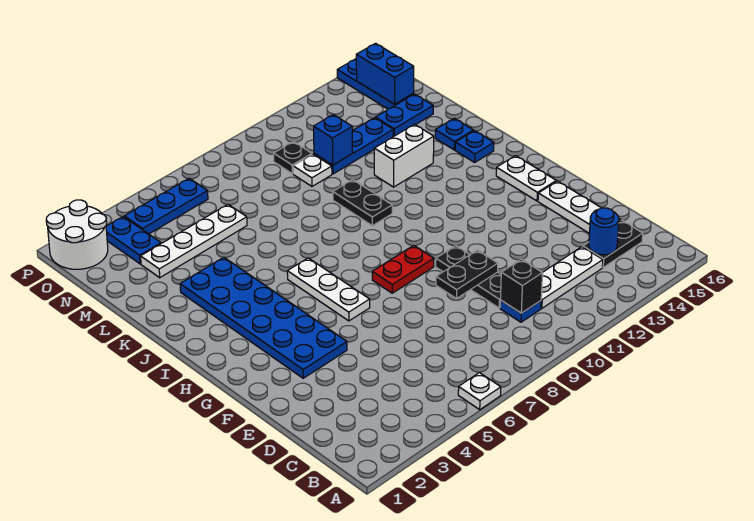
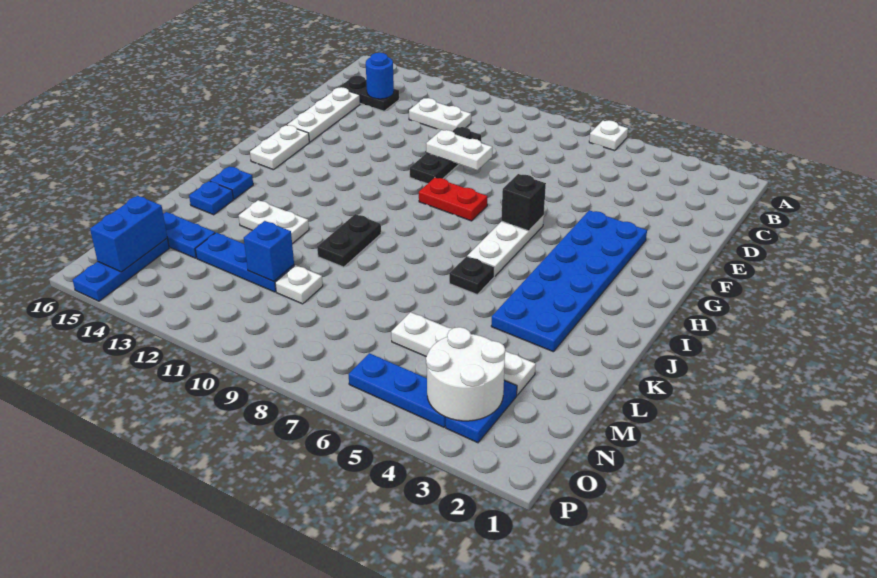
blue 1x1 plate [500,300,541,322] -> none
black 1x1 brick [500,259,543,313] -> black 1x1 brick moved to [501,174,546,231]
white 1x3 plate [541,247,603,308] -> white 1x2 plate [409,98,471,131]
black 1x2 plate [436,250,498,299] -> white 1x2 plate [426,130,492,170]
white 1x2 brick [374,124,434,187] -> white 1x2 plate [239,200,309,244]
black 1x1 plate [274,142,312,174] -> black 1x1 plate moved to [449,256,495,295]
white 2x2 round brick [46,200,108,269] -> white 2x2 round brick moved to [426,327,505,421]

